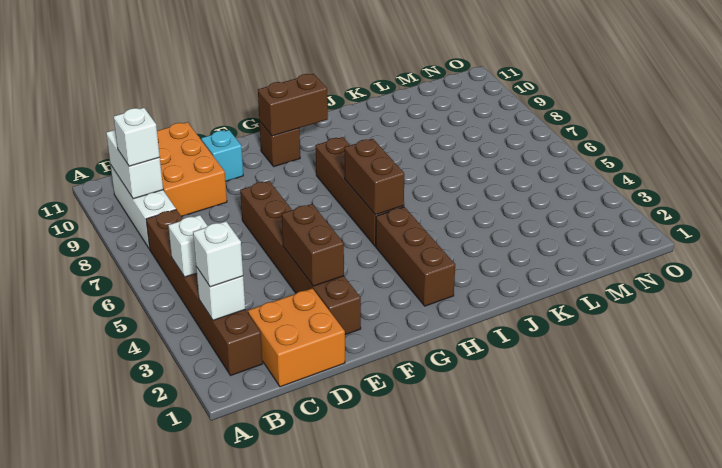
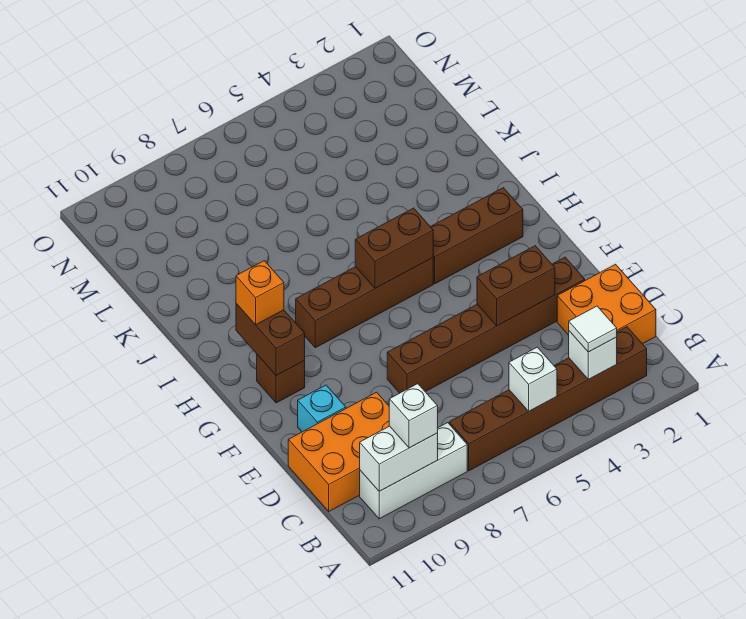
white 1x1 brick [193,221,243,287] -> white 1x1 tile [569,306,617,352]
none -> orange 1x1 brick [236,261,284,325]

